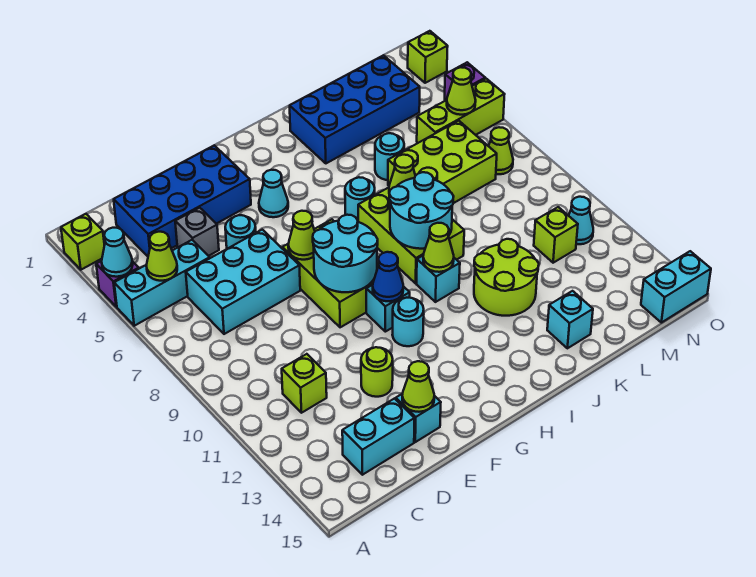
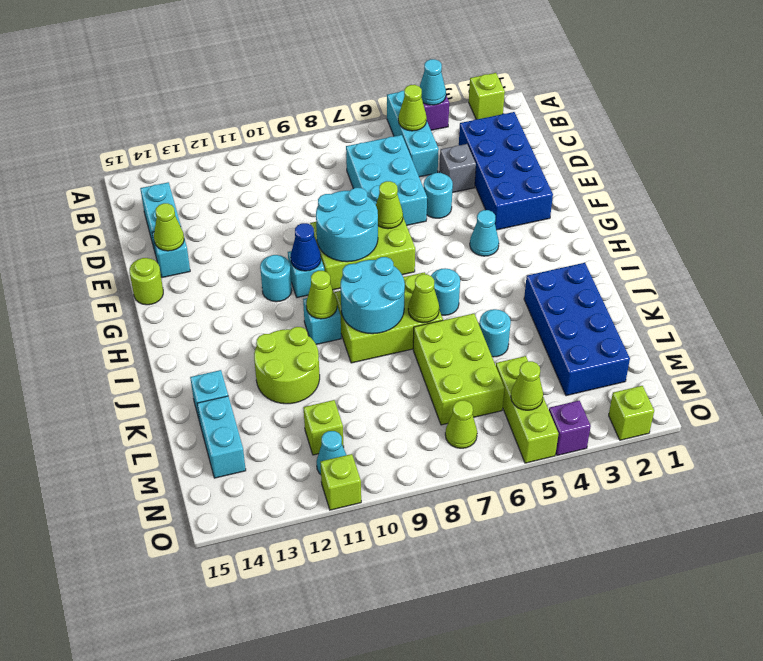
lime 1x1 brick [282,354,327,413] -> lime 1x1 brick moved to [320,454,361,510]
lime 1x1 round brick [361,347,393,397] -> lime 1x1 round brick moved to [130,258,163,305]
cyan 1x2 brick [641,251,711,323] -> cyan 1x2 brick moved to [197,396,246,478]

